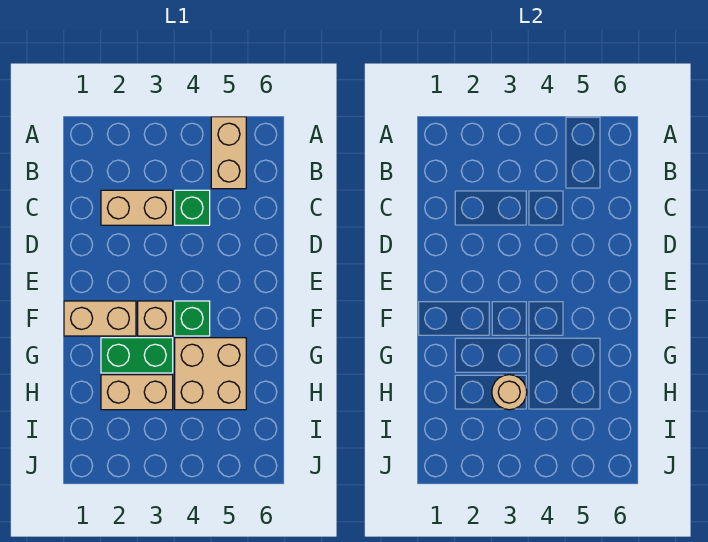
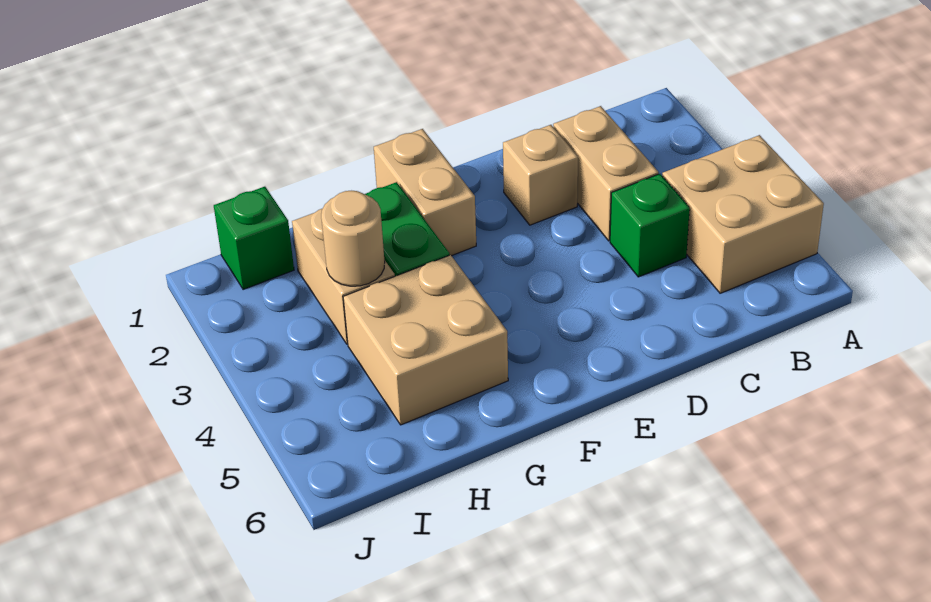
tan 1x2 brick [211,117,246,189] -> tan 2x2 brick [662,135,824,293]
tan 1x1 brick [138,301,173,336] -> tan 1x1 brick moved to [503,125,578,225]
green 1x1 brick [175,301,210,336] -> green 1x1 brick moved to [214,187,294,290]

